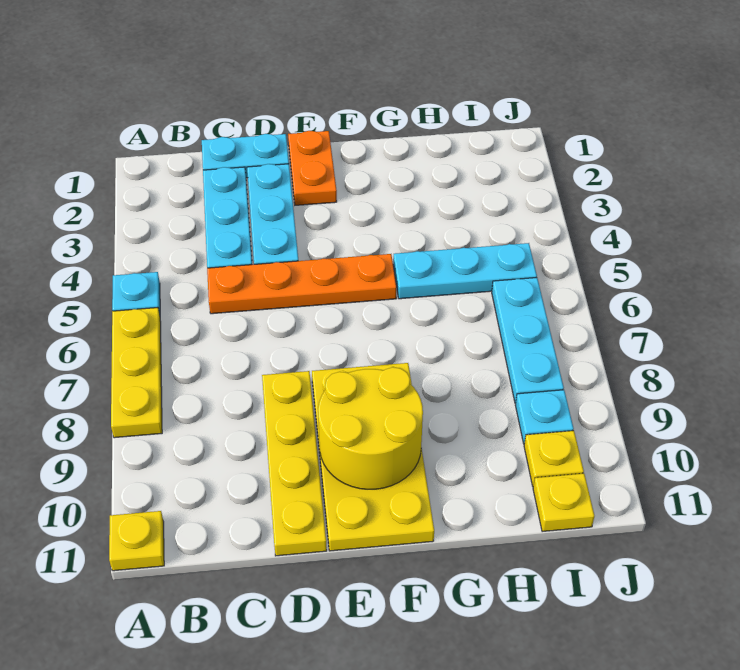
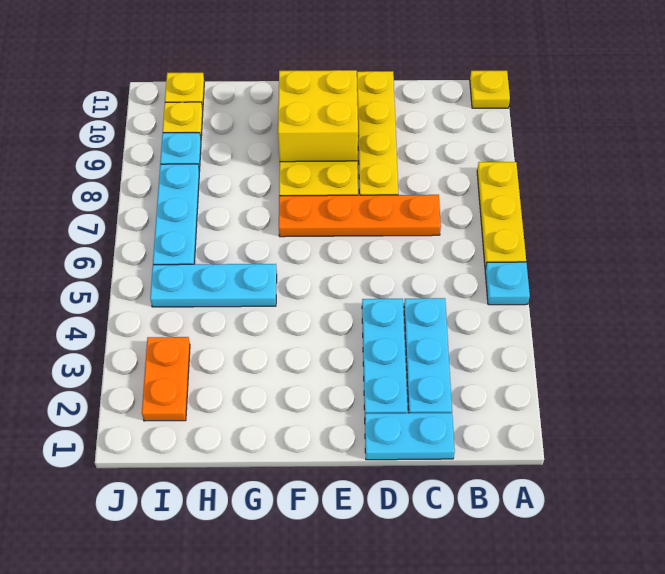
orange 1x4 plate [207,254,397,314] -> orange 1x4 plate moved to [279,195,441,237]
orange 1x2 plate [288,131,337,205] -> orange 1x2 plate moved to [142,337,190,421]
yellow 2x2 round brick [318,367,423,489] -> yellow 2x2 brick [278,70,358,162]

